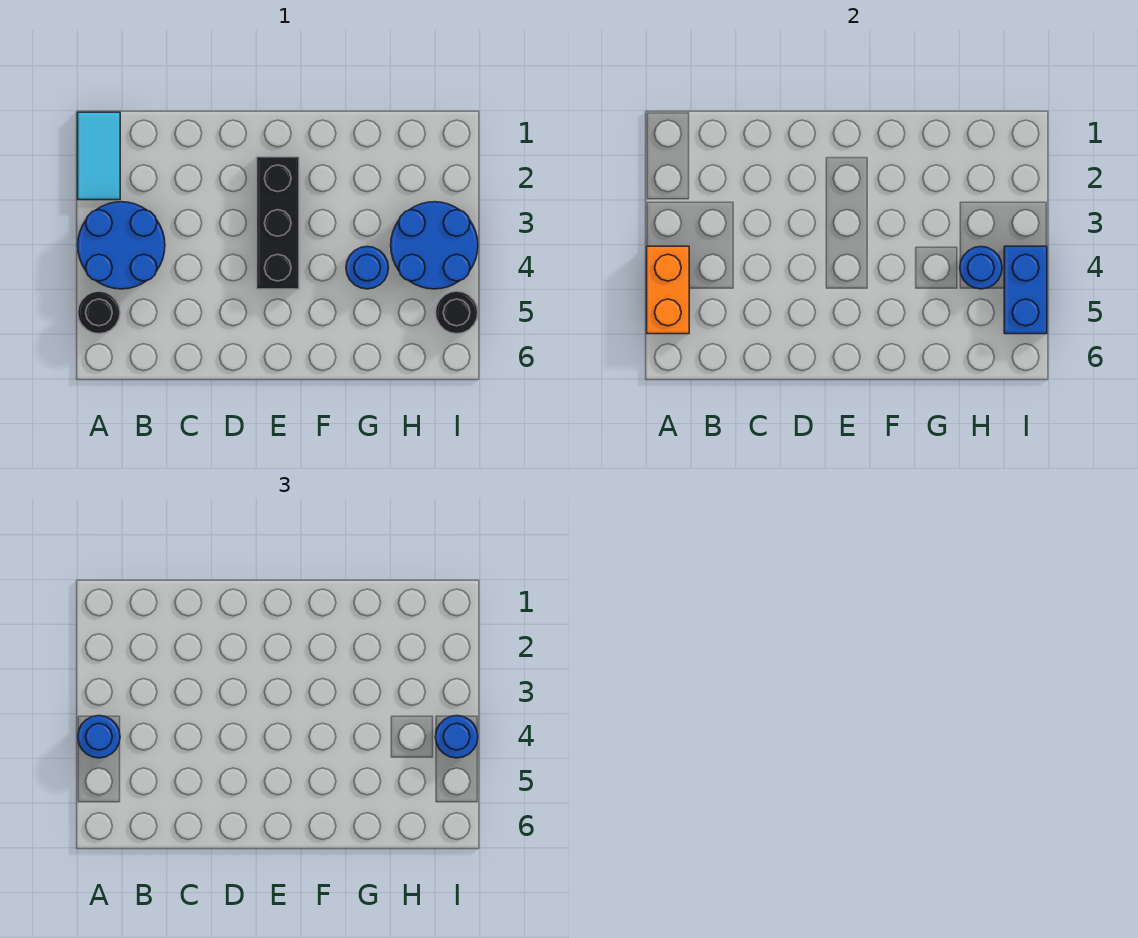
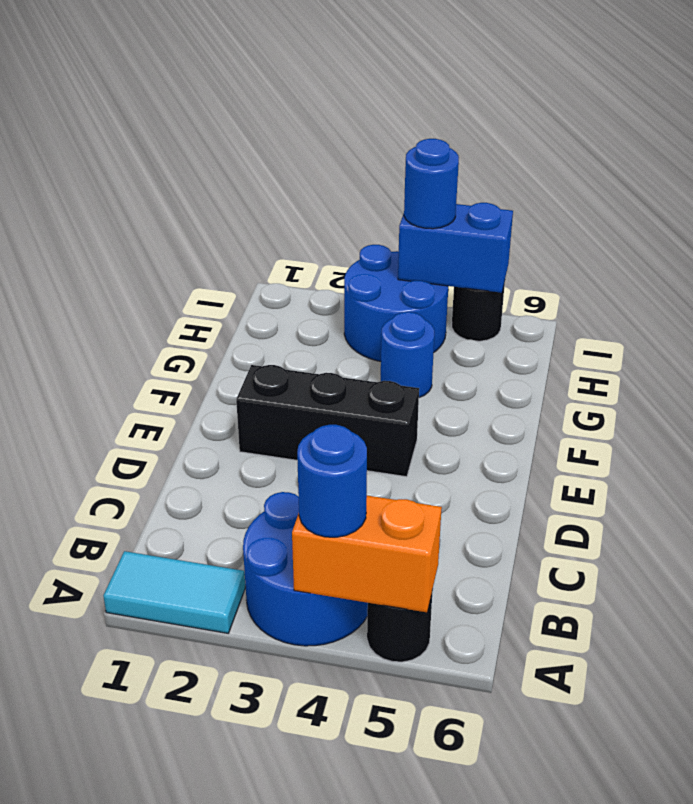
blue 1x1 round brick [960,247,1002,289] -> none

